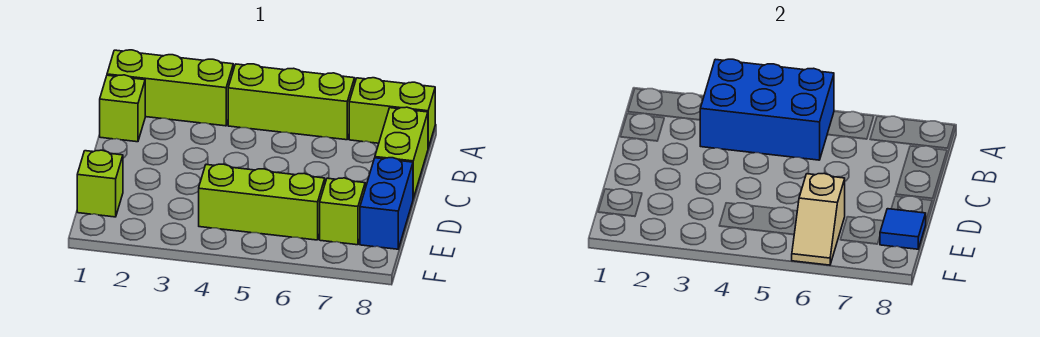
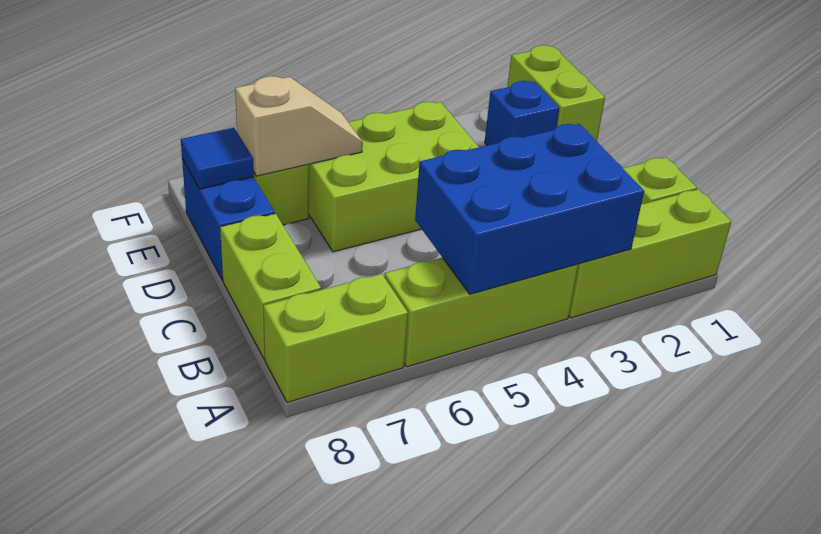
lime 1x1 brick [77,150,123,217] -> lime 1x2 brick [507,45,605,141]
none -> blue 1x1 brick [485,81,559,145]
lime 1x3 brick [199,164,325,240] -> lime 2x3 brick [309,102,479,252]
tan 1x2 slope [792,173,845,265] -> tan 1x2 slope turned to [235,76,363,176]

